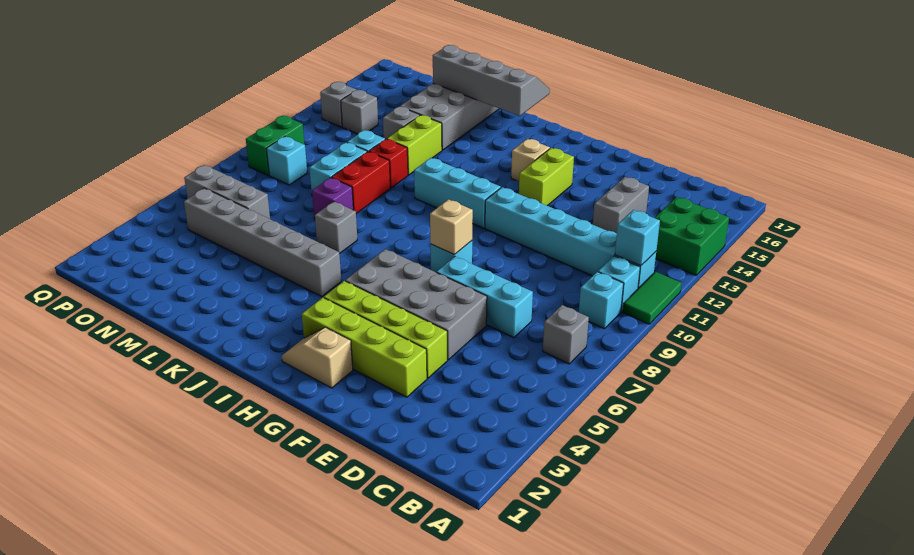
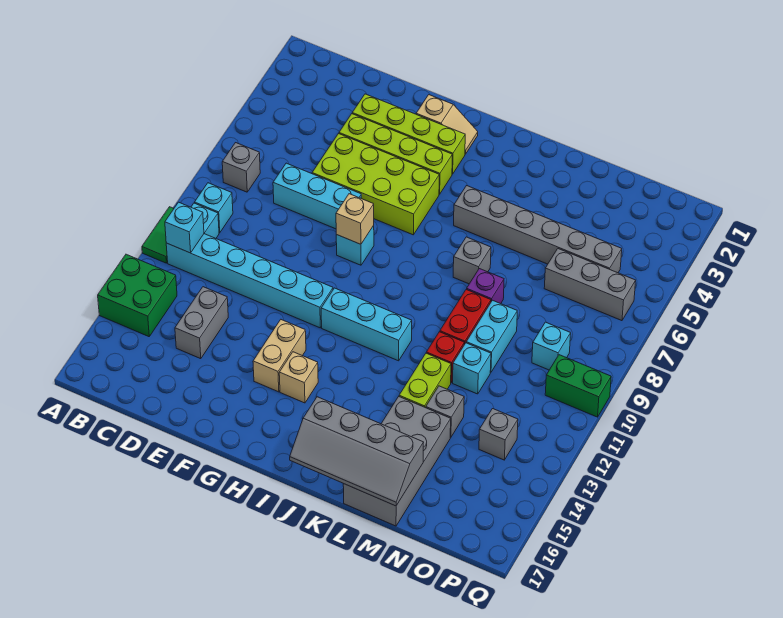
grey 2x4 brick [345,249,487,360] -> lime 2x4 brick [312,134,439,235]
lime 1x2 brick [519,148,574,206] -> tan 1x2 brick [253,320,306,392]
green 1x2 brick [246,116,304,175] -> green 1x2 brick turned to [545,355,611,417]
grey 1x1 brick [320,82,356,127] -> none

